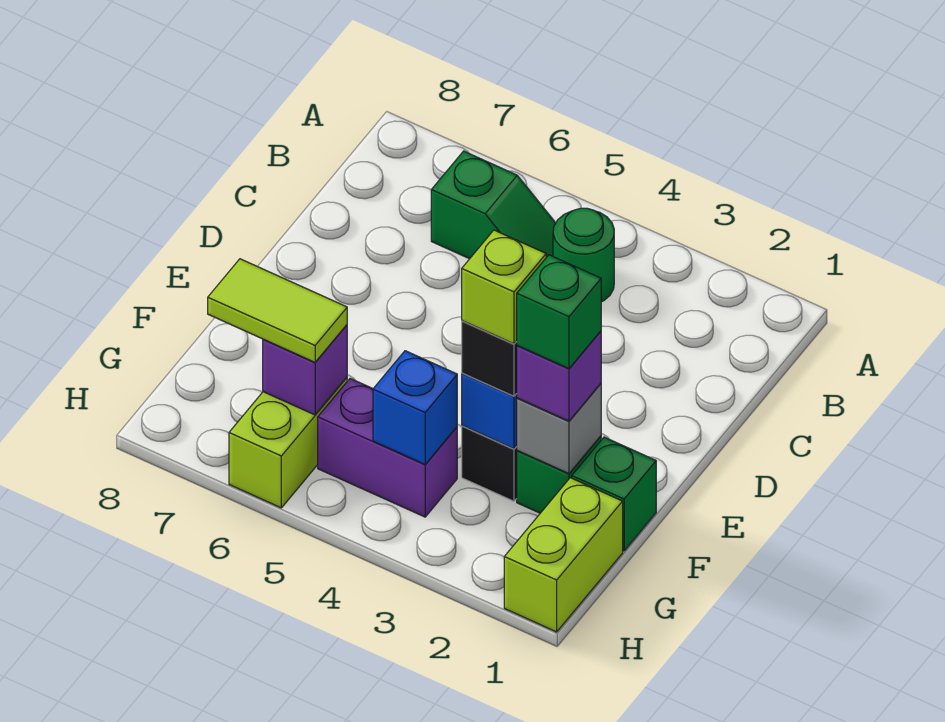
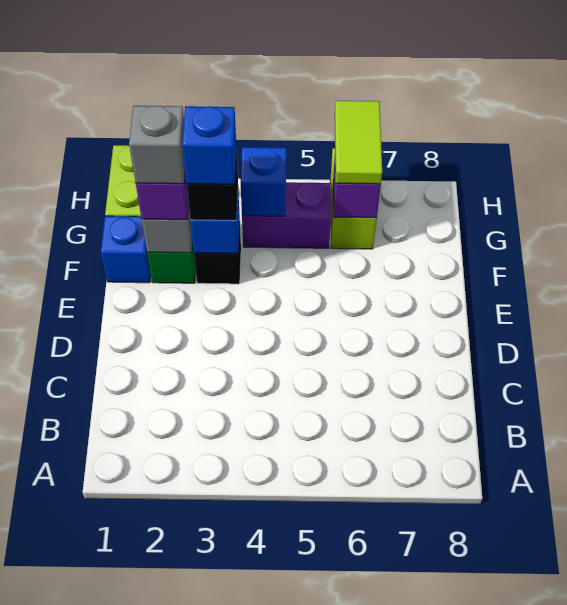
green 1x1 round brick [553,208,614,302] -> none
green 1x2 slope [431,151,556,259] -> none
green 1x1 brick [572,437,656,551] -> blue 1x1 brick [101,216,151,283]
green 1x1 brick [517,255,601,369] -> grey 1x1 brick [129,106,185,184]
lime 1x1 brick [462,230,546,344] -> blue 1x1 brick [182,106,236,184]
lime 1x2 tile [208,259,347,362] -> lime 1x2 tile turned to [335,101,382,184]

